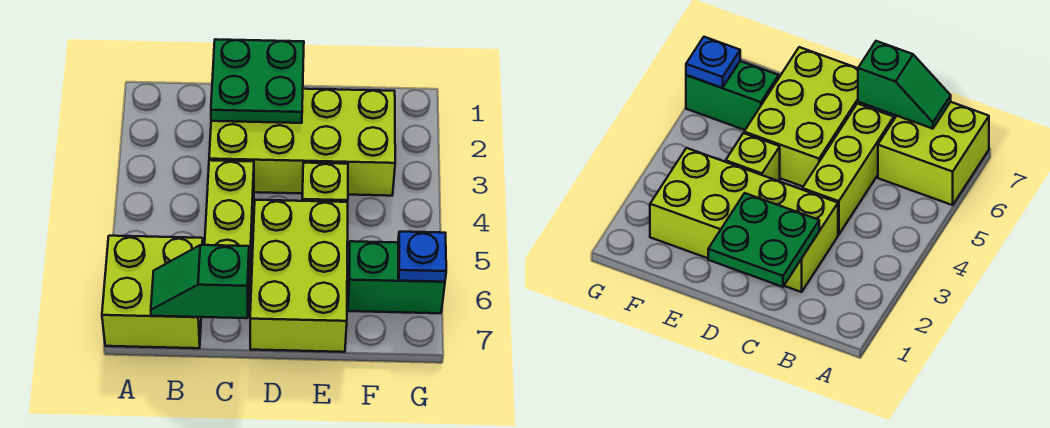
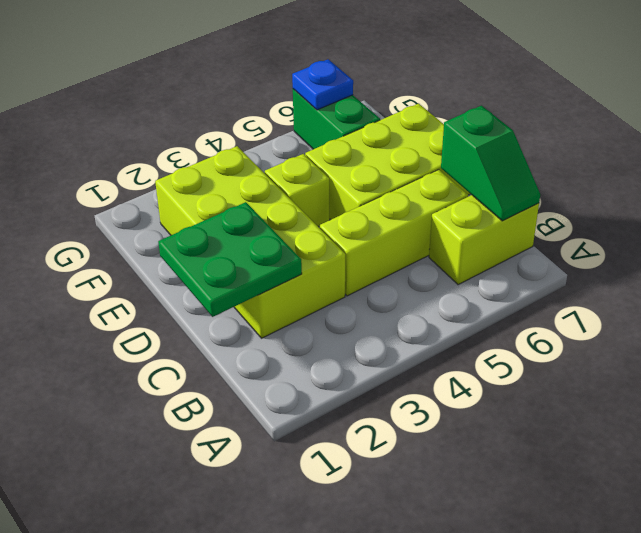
lime 2x2 brick [102,236,203,348] -> lime 1x2 brick [429,195,539,285]

